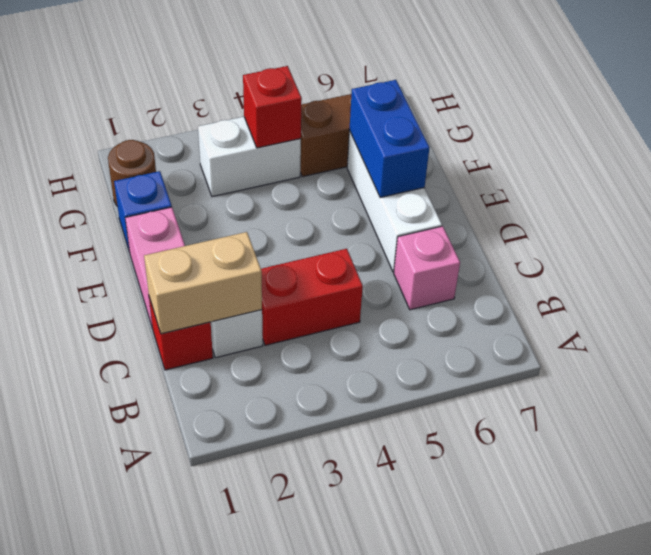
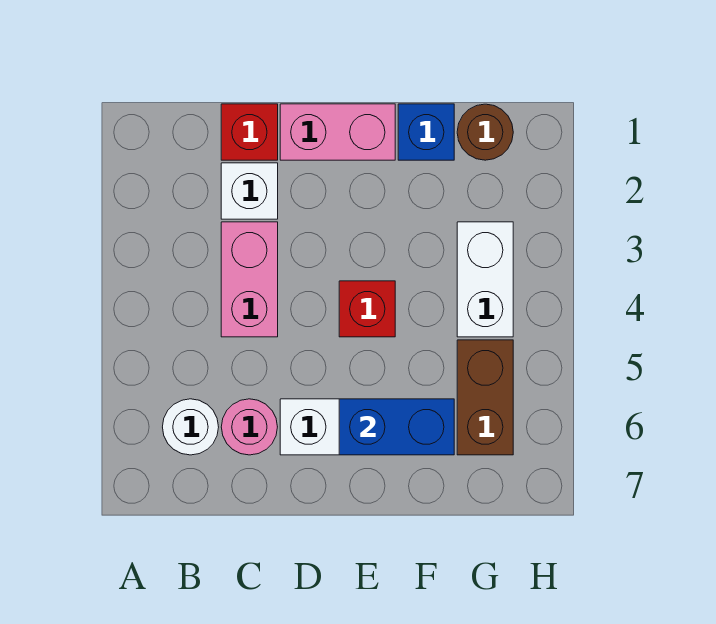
none -> white 1x1 round brick [163,399,219,455]
tan 1x2 brick [144,232,262,334] -> none
red 1x2 brick [261,249,363,345] -> pink 1x2 brick [221,222,278,337]
pink 1x1 brick [394,226,460,310] -> pink 1x1 round brick [221,399,277,455]
red 1x1 brick [243,66,302,148] -> red 1x1 brick moved to [339,281,395,337]

